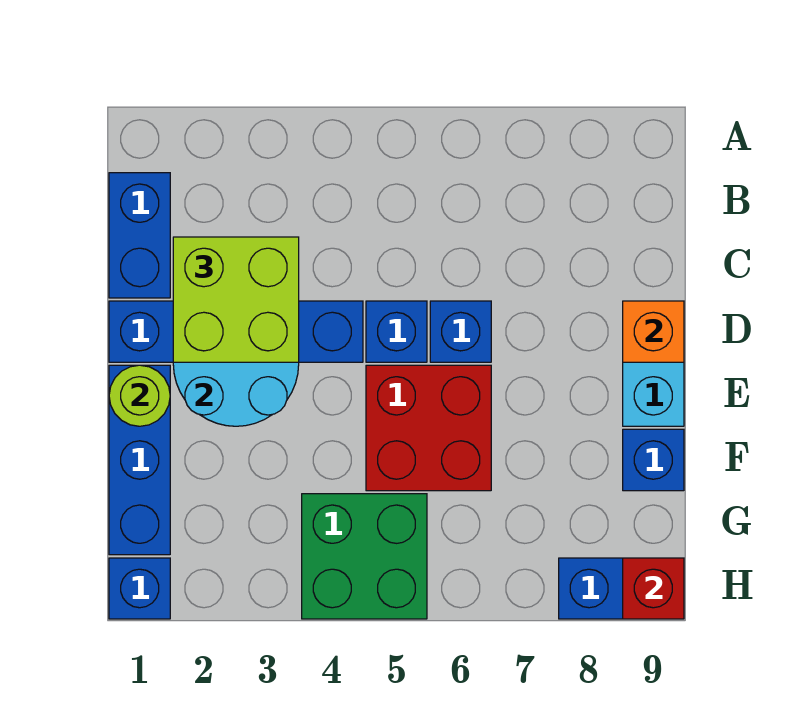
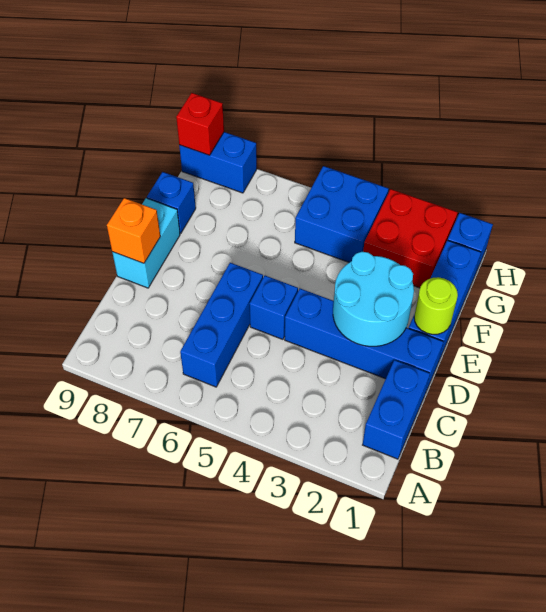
lime 2x2 brick [173,237,299,362] -> none
blue 1x1 brick [430,301,491,362] -> blue 1x3 brick [180,263,263,387]
red 2x2 brick [366,365,491,491] -> red 2x2 brick moved to [363,189,458,288]
green 2x2 brick [302,494,427,619] -> blue 2x2 brick [295,166,389,262]

